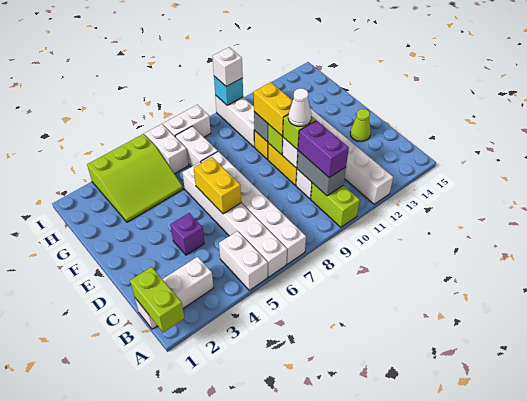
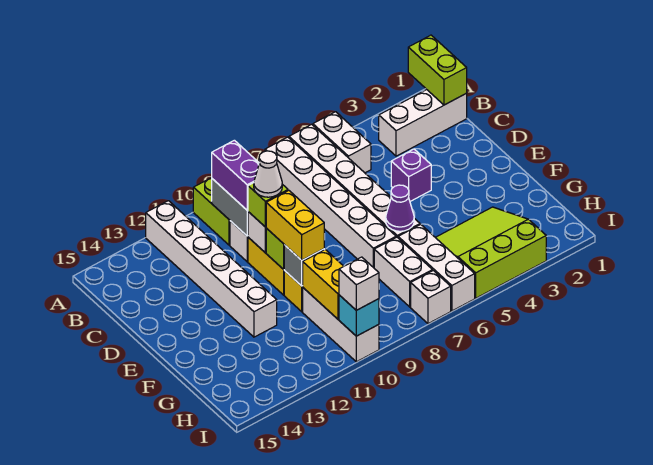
yellow 1x2 brick [194,157,241,214] -> yellow 1x2 brick moved to [303,249,344,319]
lime 1x1 cone [350,109,371,142] -> none
none -> purple 1x1 cone [386,185,414,231]
white 1x2 brick [145,124,189,174] -> white 1x3 brick [398,225,475,311]
white 1x2 brick [163,105,211,137] -> white 1x1 brick [411,271,451,324]

